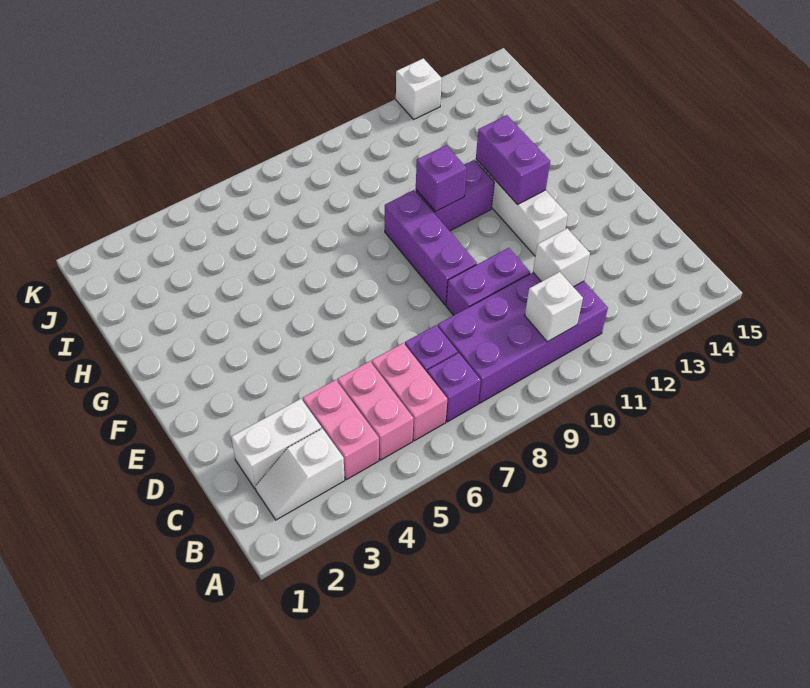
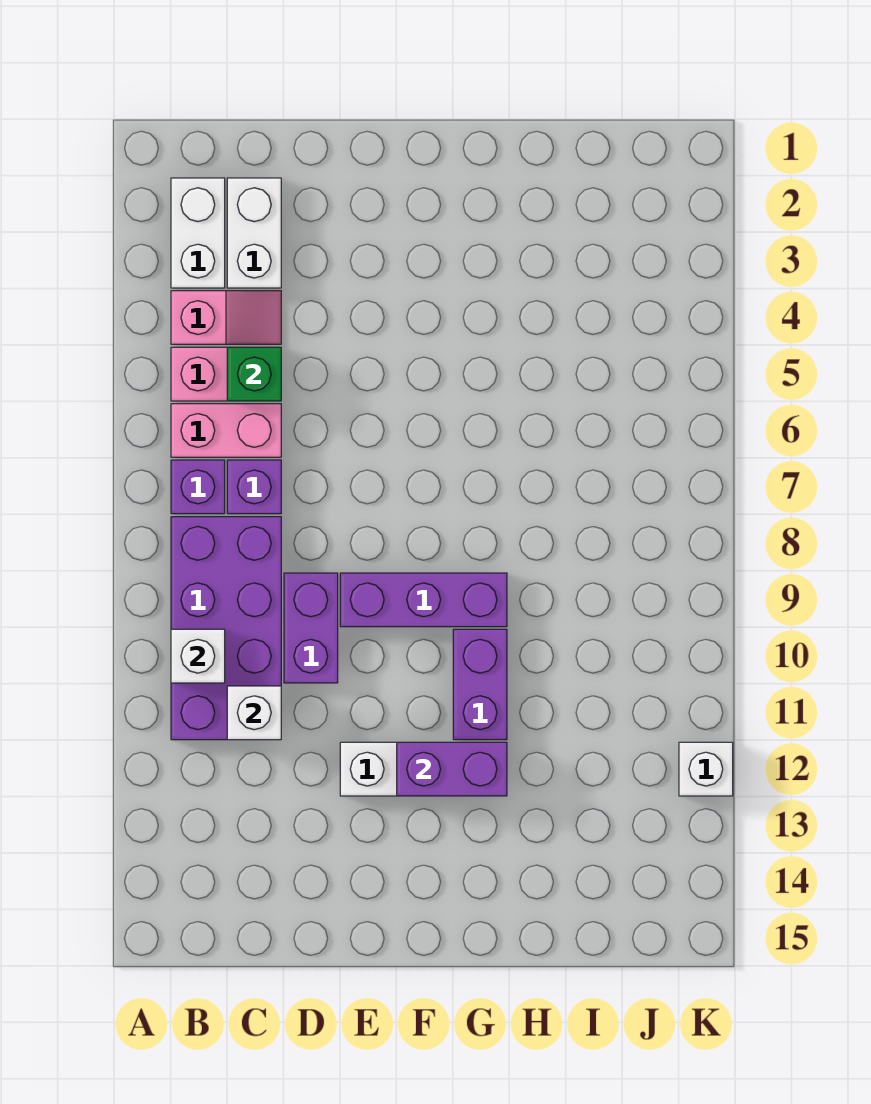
white 1x2 slope [255,428,345,520] -> white 1x2 brick [171,178,225,288]
pink 1x2 brick [303,380,379,480] -> pink 1x2 slope [171,291,281,344]
none -> green 1x1 brick [227,347,281,401]
purple 1x1 brick [416,145,467,212] -> none

